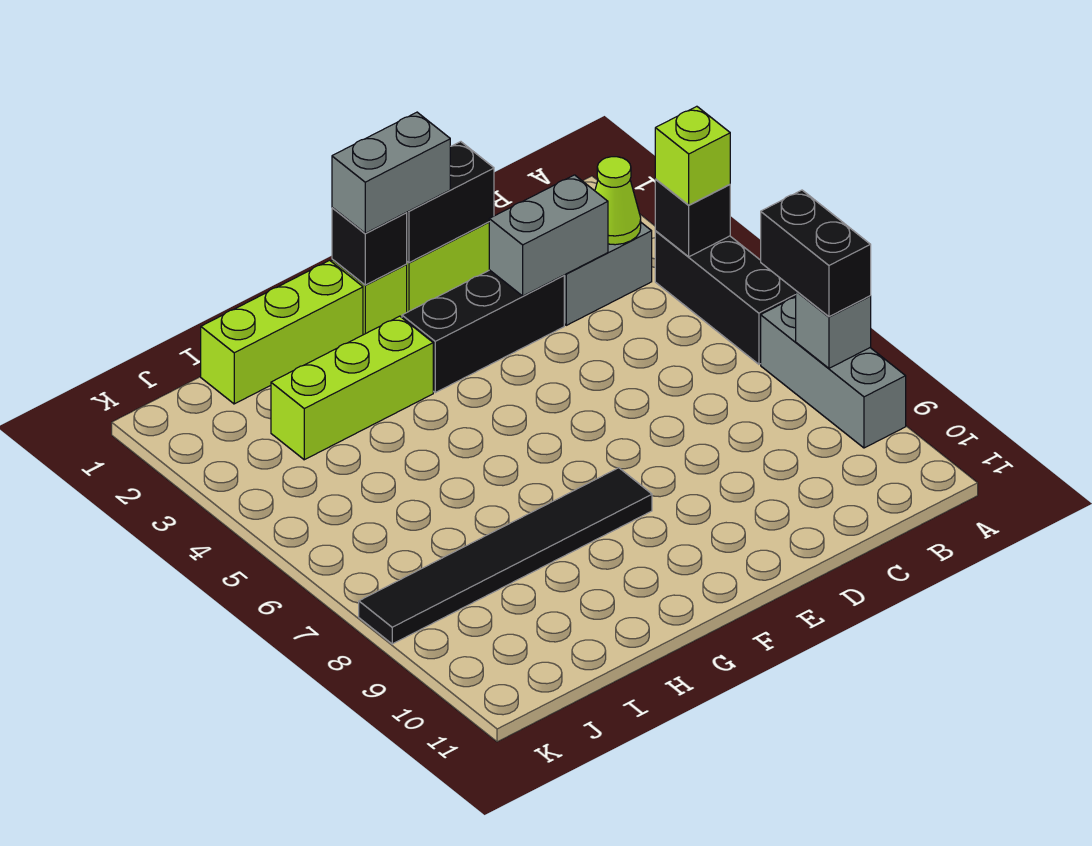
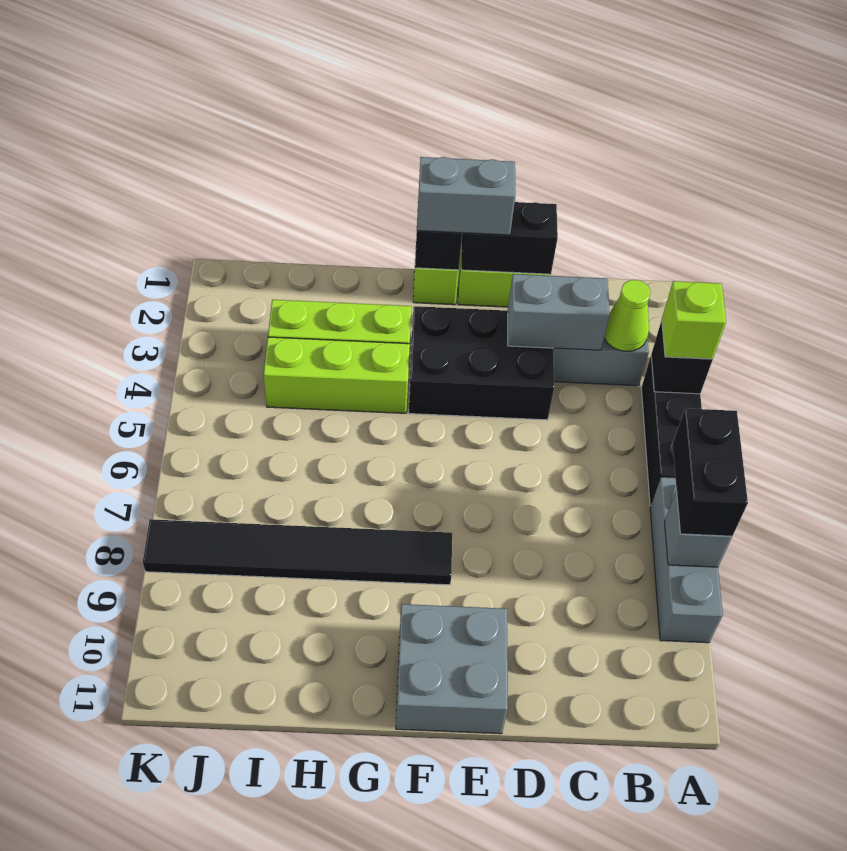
black 1x3 brick [402,270,564,393] -> black 2x3 brick [409,306,554,420]
none -> grey 2x2 brick [396,604,508,734]
lime 1x3 brick [201,260,363,404] -> lime 1x3 brick moved to [264,337,410,413]

